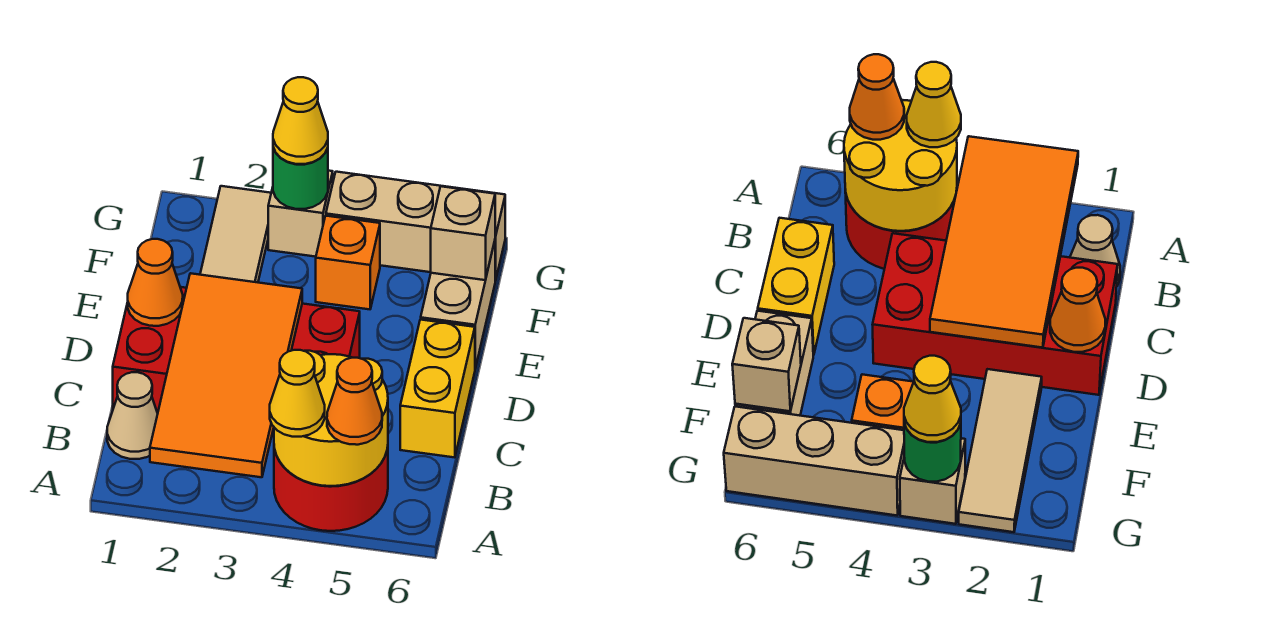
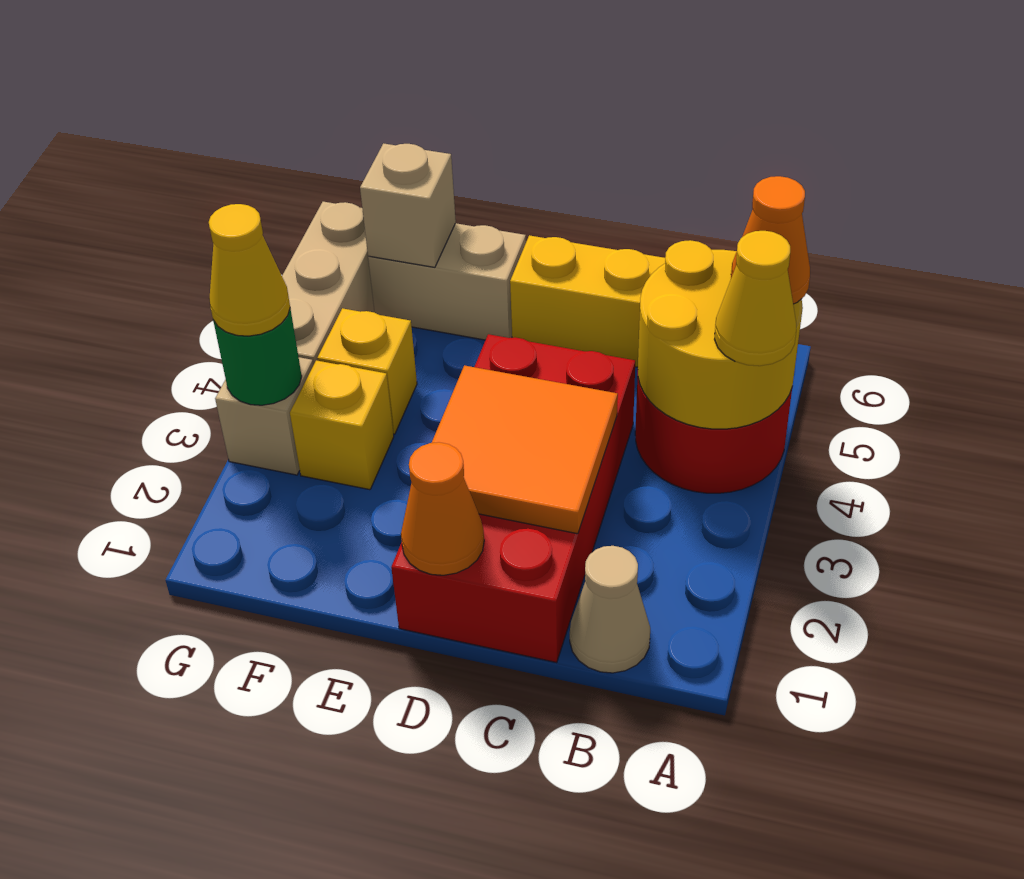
orange 2x4 tile [150,273,302,477] -> orange 2x2 tile [432,365,618,534]
tan 1x3 tile [200,186,271,282] -> none
none -> yellow 1x1 brick [290,360,394,490]
orange 1x1 brick [316,216,380,309] -> yellow 1x1 brick [317,308,417,434]

